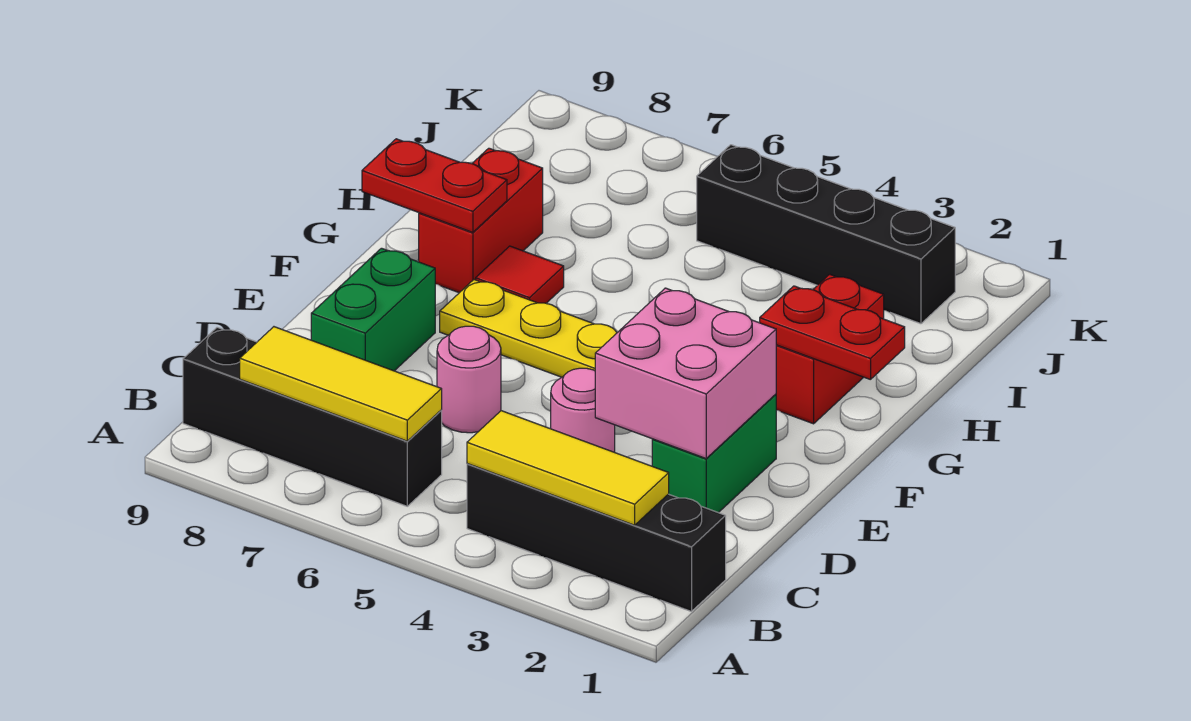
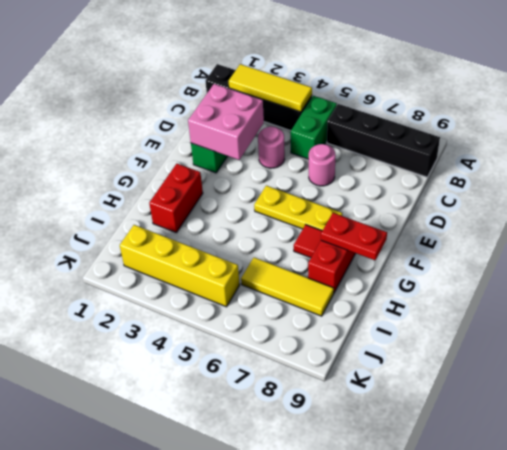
yellow 1x3 tile [240,327,442,441] -> yellow 1x3 tile moved to [241,258,334,316]
green 1x2 brick [311,248,435,371] -> green 1x2 brick moved to [291,96,337,159]
red 1x2 plate [760,286,905,380] -> none
black 1x4 brick [697,145,955,324] -> yellow 1x4 brick [120,225,240,307]

